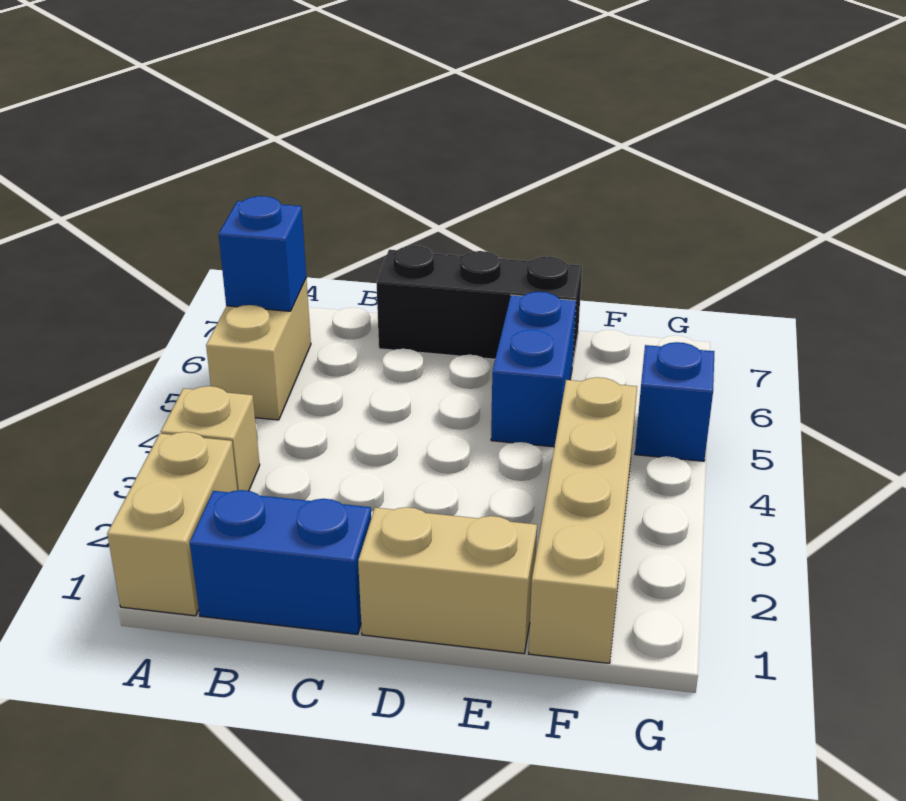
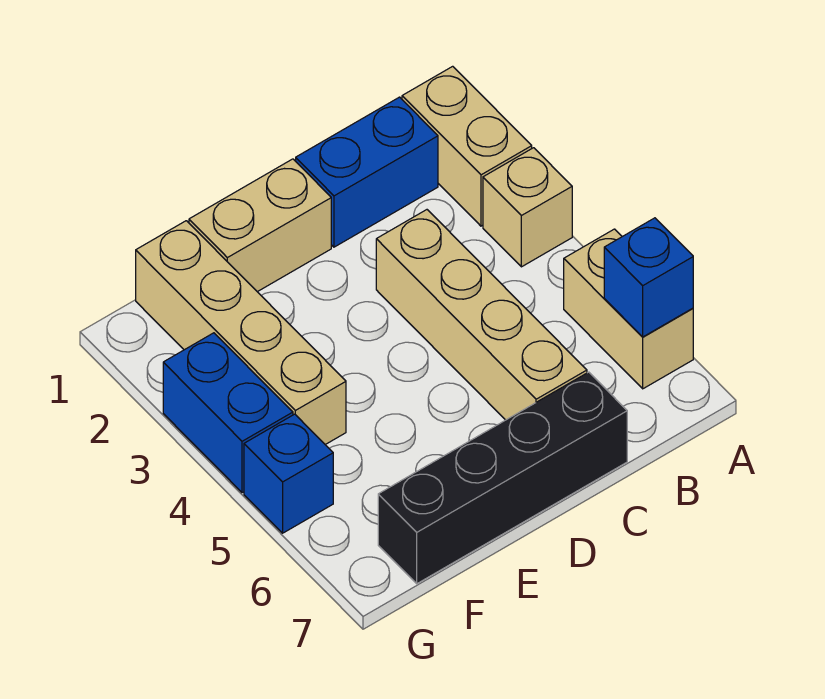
none -> tan 1x4 brick [376,210,587,420]
black 1x3 brick [377,246,582,366] -> black 1x4 brick [378,372,627,584]
blue 1x2 brick [491,292,576,447] -> blue 1x2 brick moved to [163,333,293,493]

